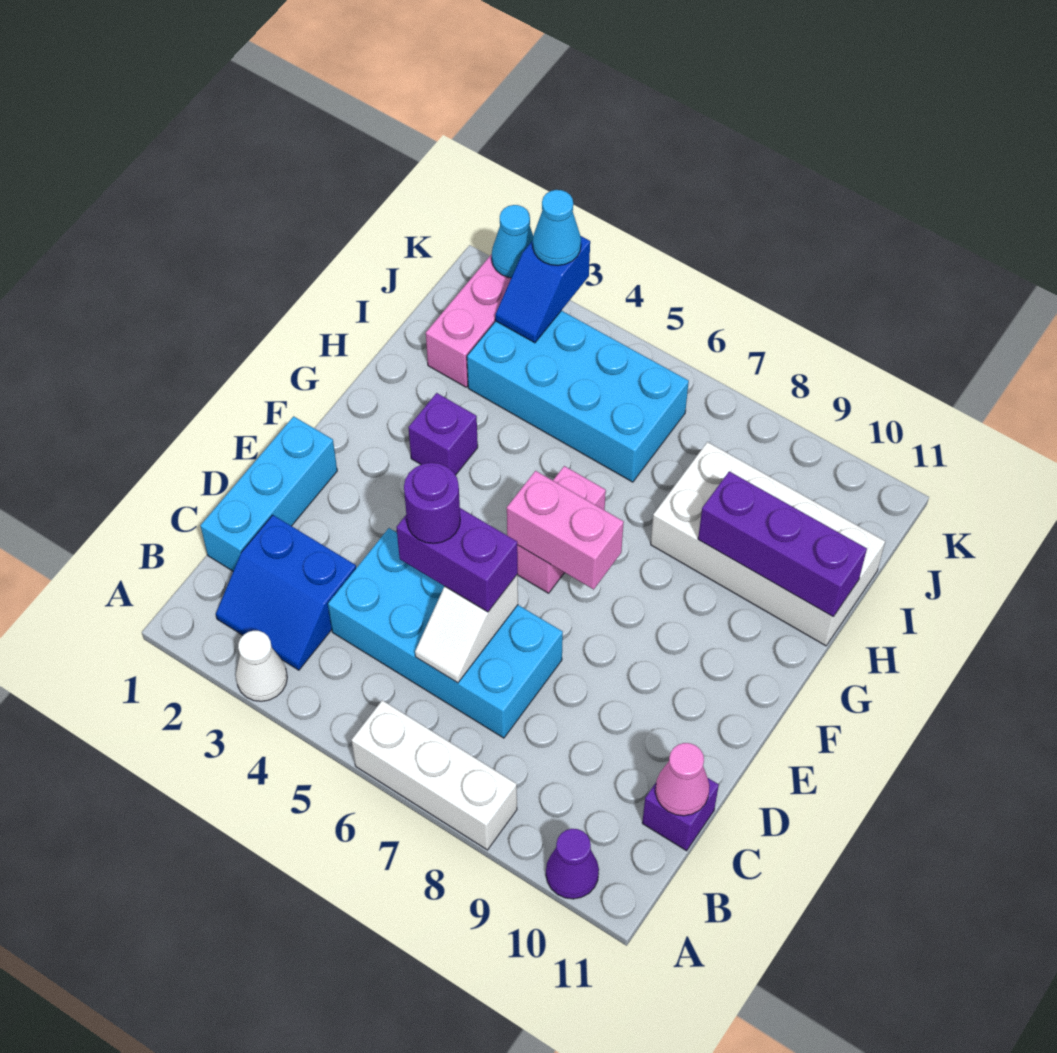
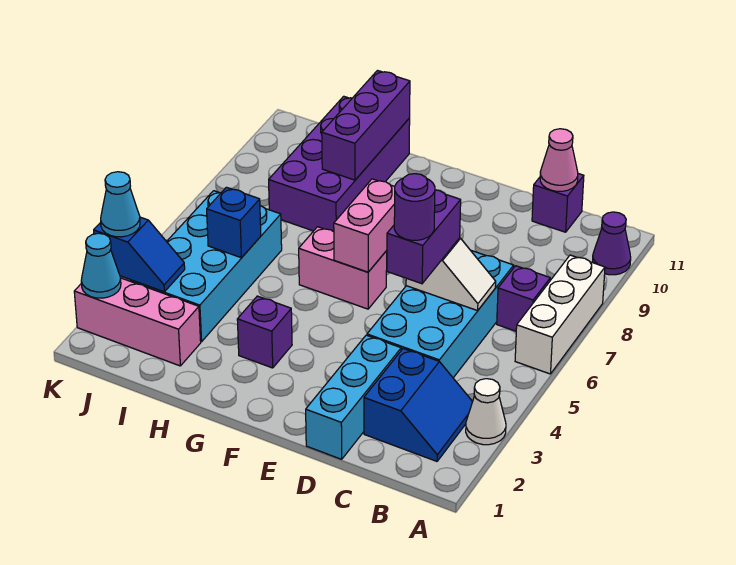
none -> purple 1x1 brick [497,266,550,331]
cyan 1x3 brick [200,416,337,571] -> cyan 1x3 brick turned to [306,335,401,459]
white 2x4 brick [651,442,885,646] -> purple 2x4 brick [269,96,410,232]
none -> blue 1x1 brick [207,187,261,258]

